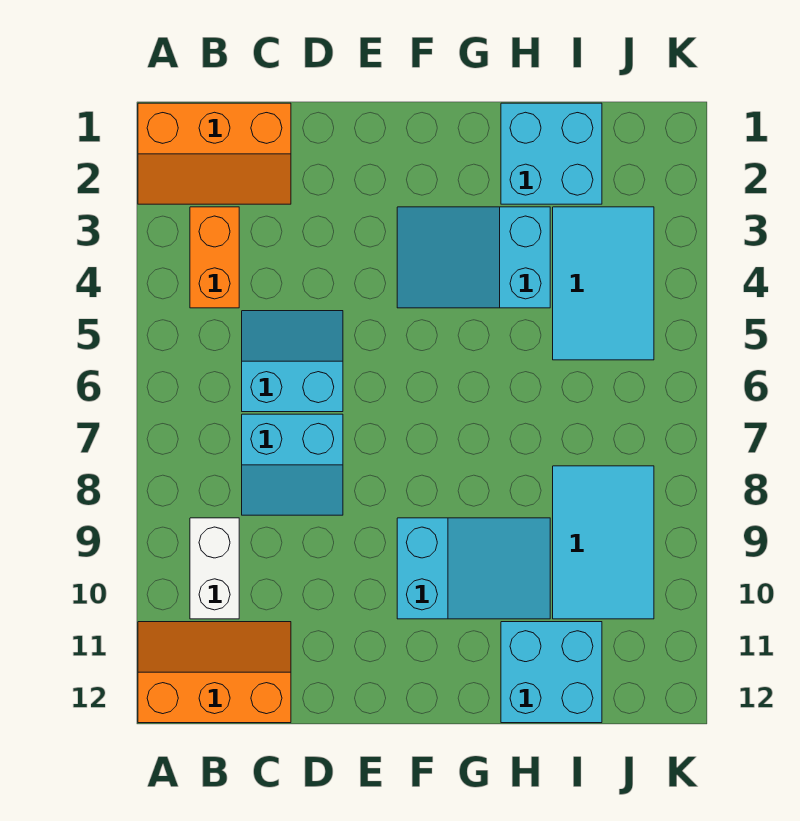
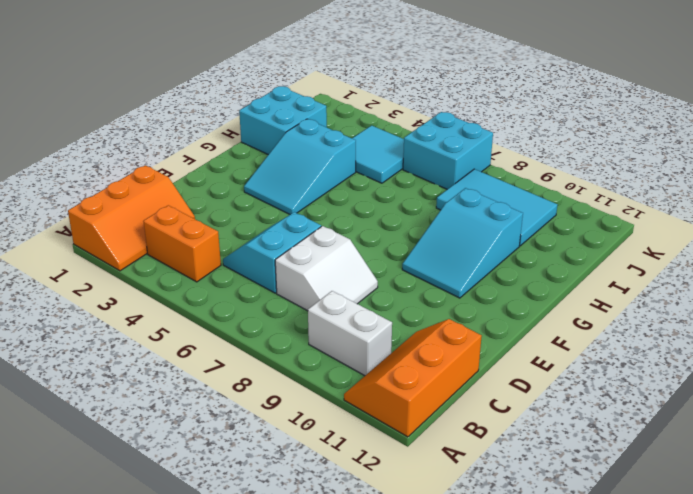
cyan 2x2 slope [242,414,343,515] -> white 2x2 slope [275,226,378,311]
cyan 2x3 slope [397,518,550,619] -> cyan 2x3 slope turned to [402,188,523,298]
cyan 2x2 brick [501,622,602,723] -> cyan 2x2 brick moved to [403,112,493,189]
cyan 2x3 tile [553,207,654,360] -> cyan 2x2 tile [352,126,404,183]

